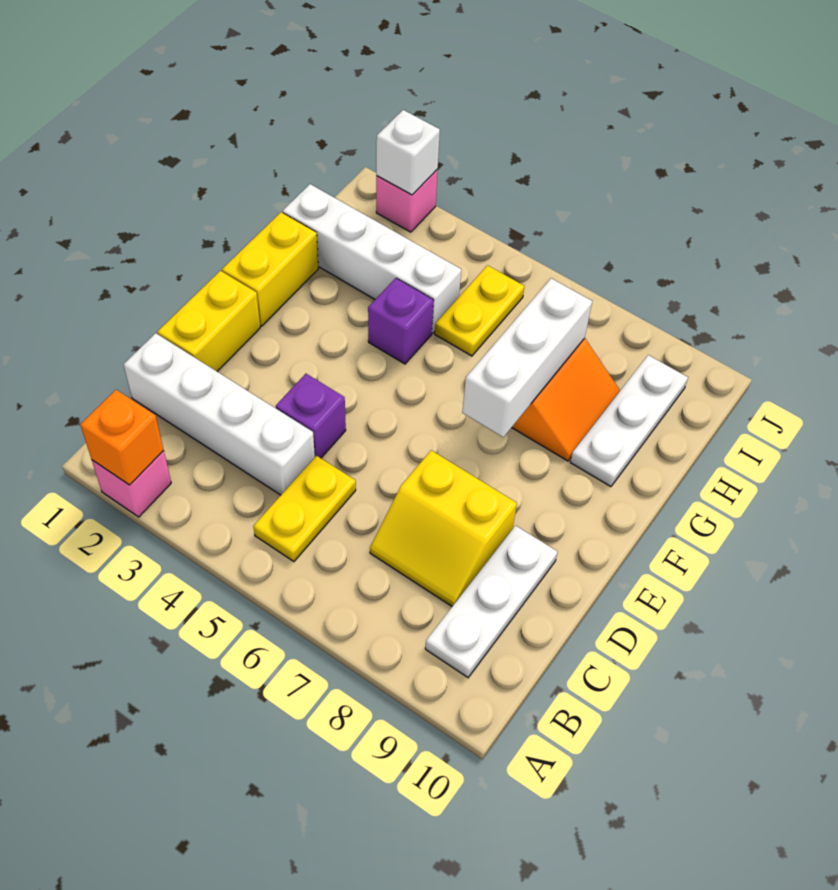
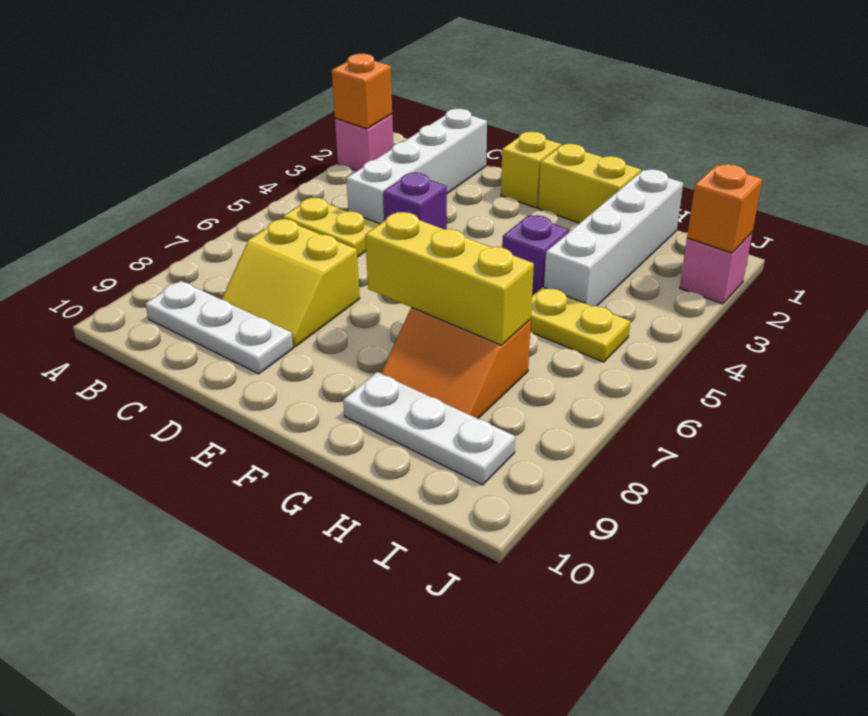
yellow 2x2 slope [370,450,517,606] -> yellow 2x2 slope turned to [221,219,360,347]
yellow 1x2 brick [157,271,260,371] -> yellow 1x1 brick [501,132,561,208]
white 1x3 brick [462,278,592,437] -> yellow 1x3 brick [365,212,534,345]
white 1x1 brick [376,110,440,195] -> orange 1x1 brick [687,164,762,253]

